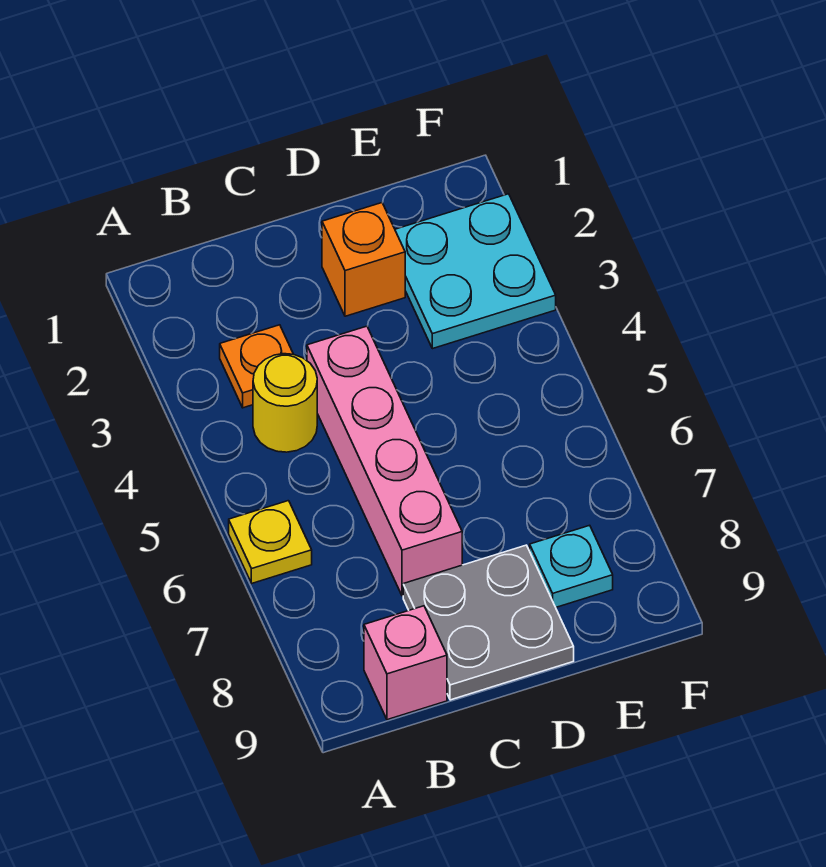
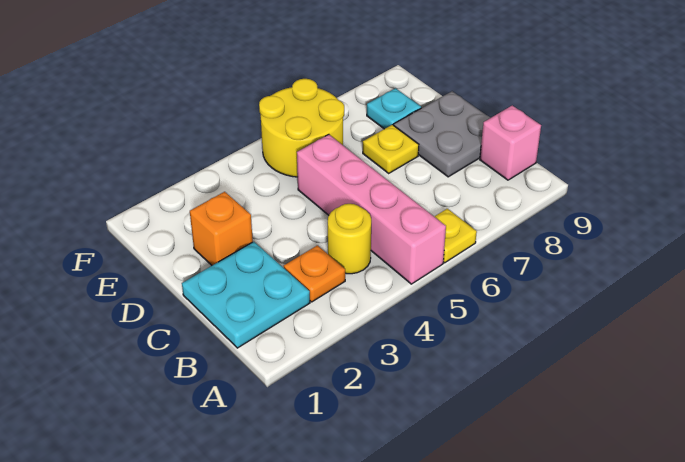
pink 1x4 brick [307,326,462,596] -> pink 1x4 brick turned to [297,135,446,284]
none -> yellow 1x1 plate [363,125,419,173]
cyan 2x2 plate [395,194,556,349] -> cyan 2x2 plate moved to [182,242,310,348]
none -> yellow 2x2 round brick [259,79,344,177]

